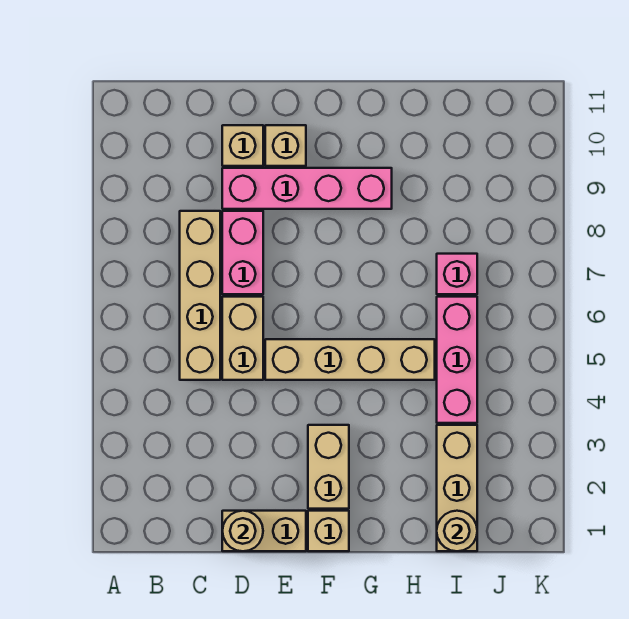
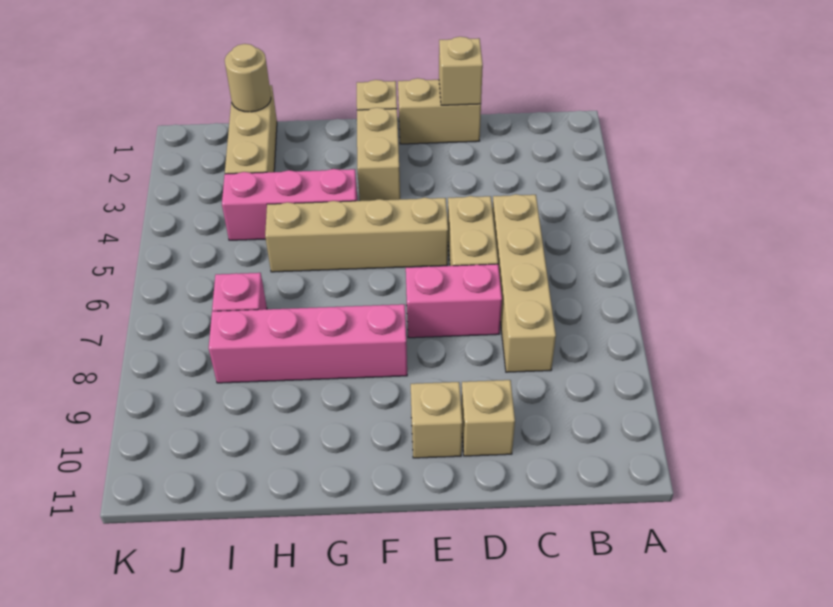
tan 1x1 round brick [222,511,263,551] -> tan 1x1 brick [439,37,483,105]
pink 1x2 brick [222,211,263,294] -> pink 1x2 brick turned to [406,264,502,338]
pink 1x4 brick [222,168,392,209] -> pink 1x4 brick moved to [209,304,407,383]
pink 1x3 brick [437,297,477,423] -> pink 1x3 brick turned to [222,169,357,240]

